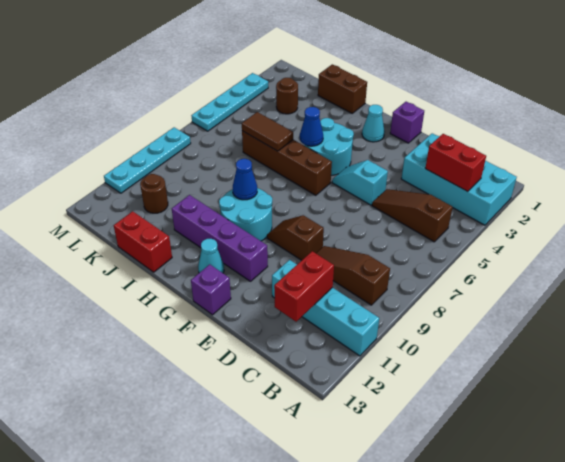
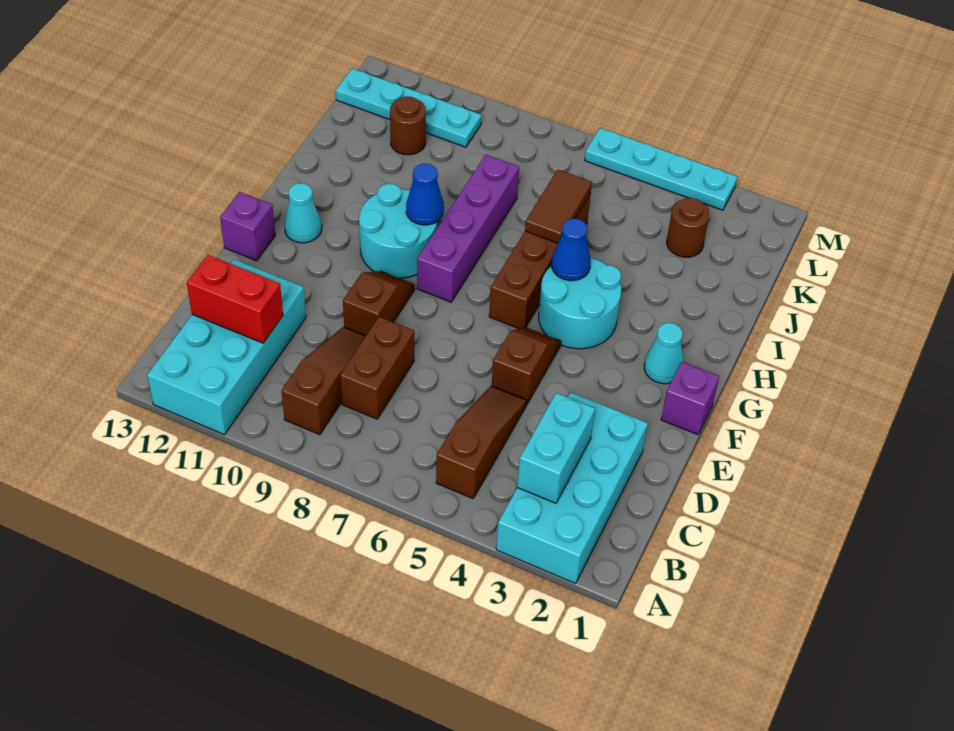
cyan 1x4 brick [272,260,379,356] -> cyan 2x4 brick [147,259,306,435]
red 1x2 brick [425,134,486,192] -> cyan 1x2 brick [517,393,595,503]
cyan 1x2 slope [332,160,388,205] -> brown 1x2 slope [492,327,561,404]
purple 1x4 brick [172,195,268,281] -> purple 1x4 brick moved to [417,155,519,302]
brown 1x2 brick [318,64,367,113] -> brown 1x2 brick moved to [340,317,414,419]
red 1x2 brick [114,211,172,272] -> none
cyan 1x4 plate [104,127,191,193] -> cyan 1x4 plate moved to [336,68,482,147]

